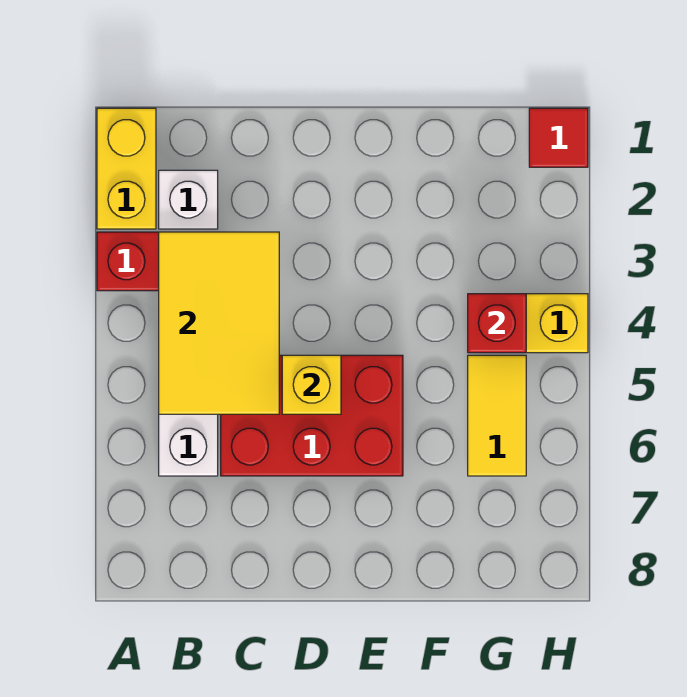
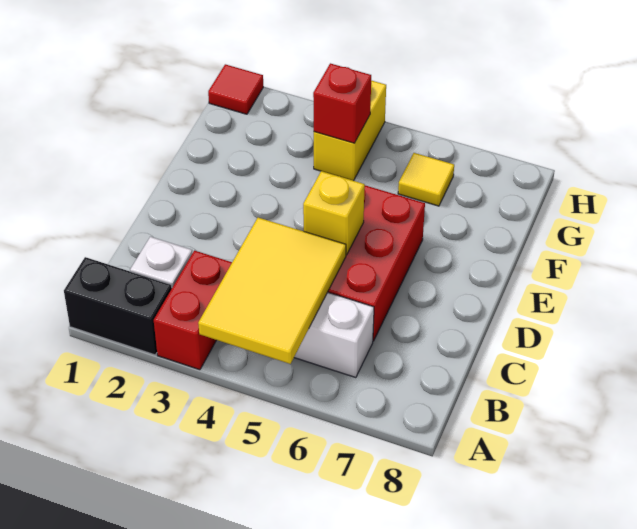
yellow 1x2 brick [97,108,156,229] -> black 1x2 brick [64,257,172,355]
yellow 2x3 tile [159,232,279,414] -> yellow 2x3 tile turned to [198,218,346,364]
yellow 1x2 tile [468,355,526,476] -> yellow 1x1 tile [398,153,454,206]

